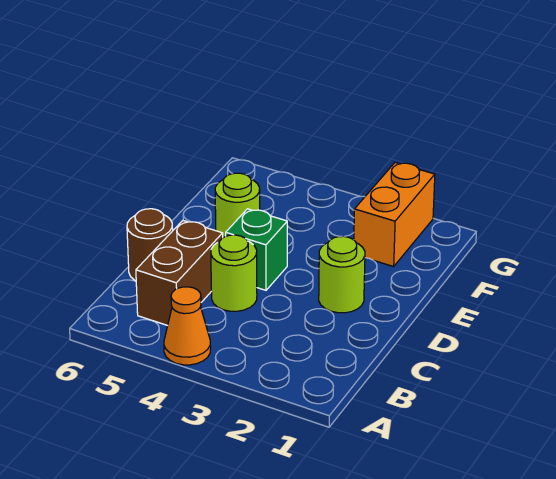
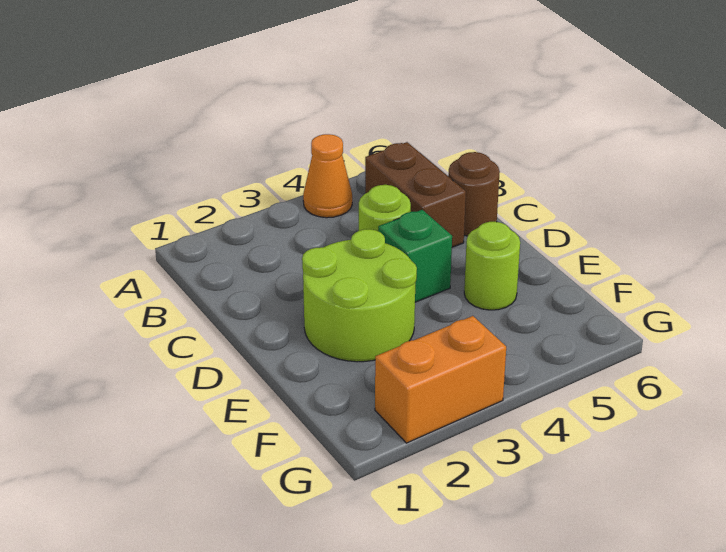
lime 1x1 round brick [319,236,365,313] -> lime 2x2 round brick [302,229,417,362]
orange 1x2 brick [354,163,435,267] -> orange 1x2 brick turned to [375,316,506,443]

